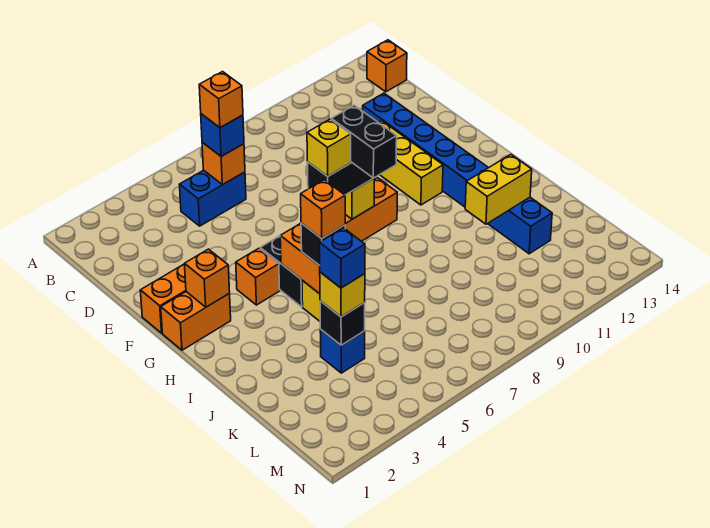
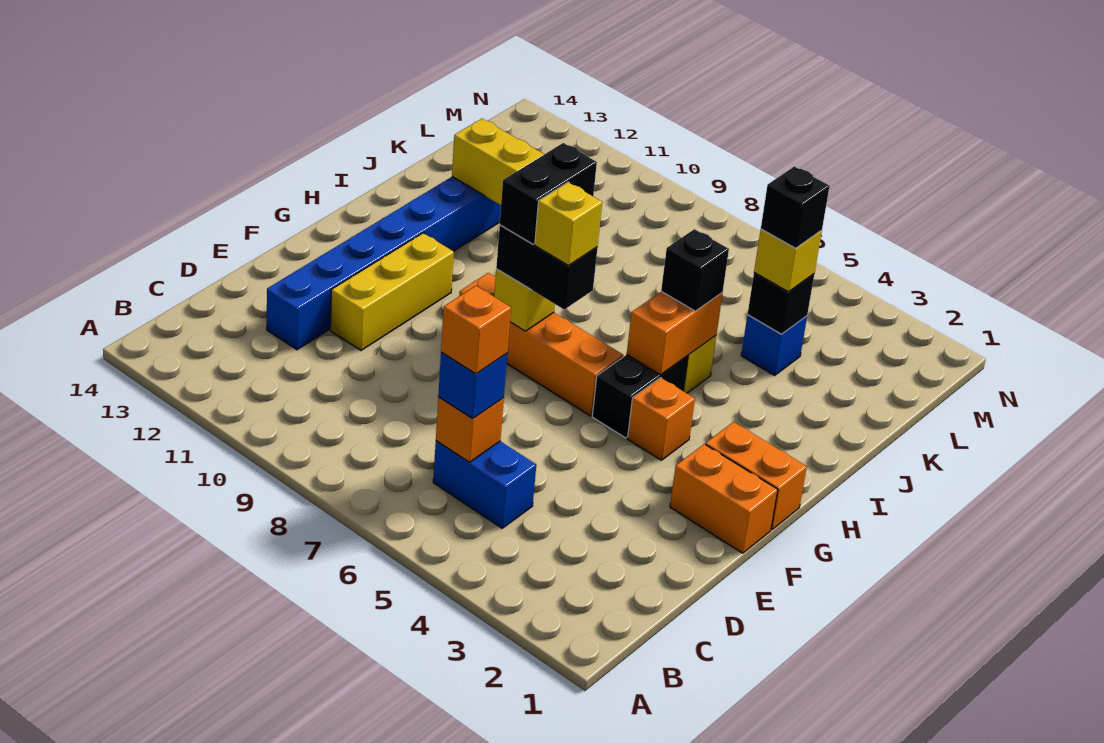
orange 1x1 brick [367,40,407,92] -> none
orange 1x1 brick [184,249,230,307] -> none
orange 1x1 brick [301,180,345,238] -> none
blue 1x1 brick [319,228,365,288] -> black 1x1 brick [761,166,830,248]

